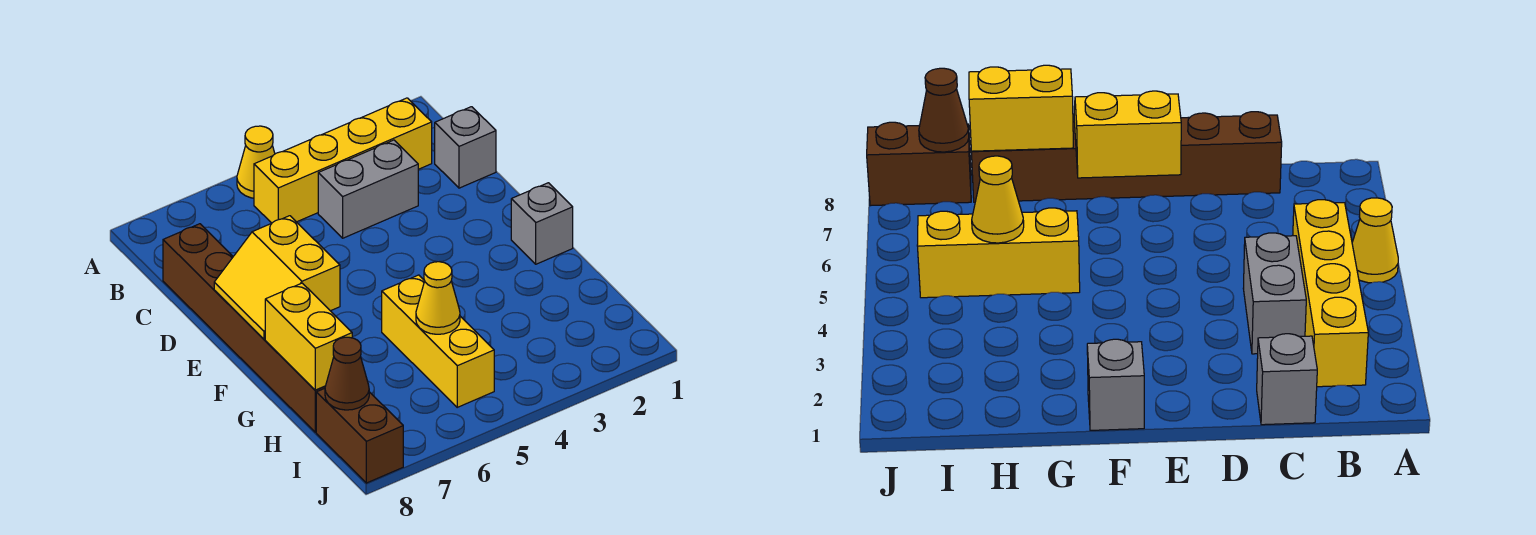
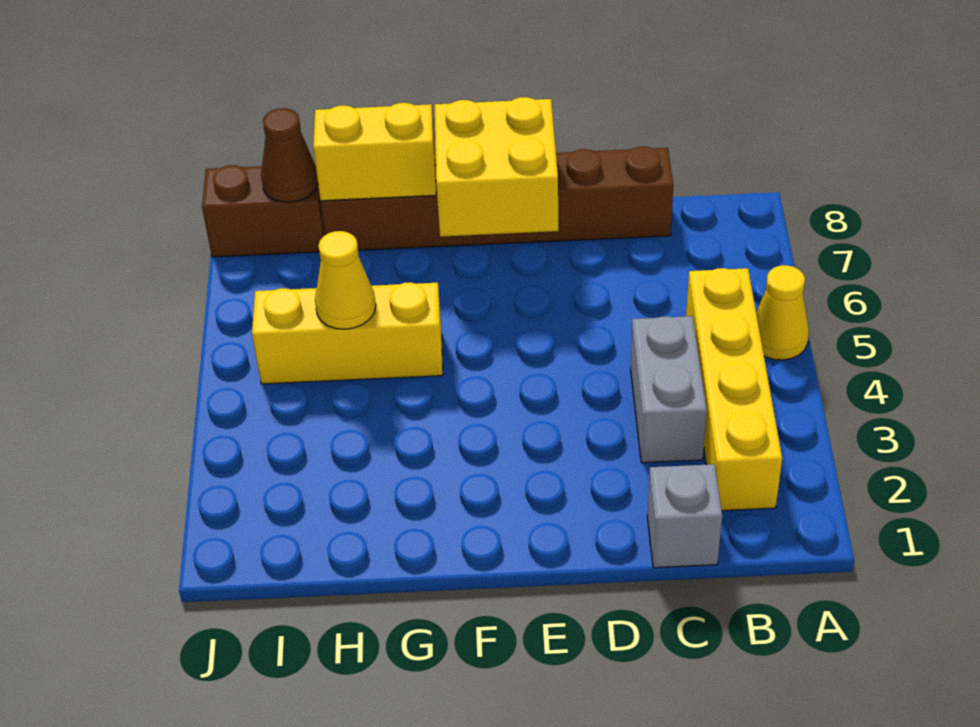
yellow 2x2 slope [214,216,340,339] -> yellow 2x2 brick [435,97,558,237]
grey 1x1 brick [511,183,573,264] -> none

